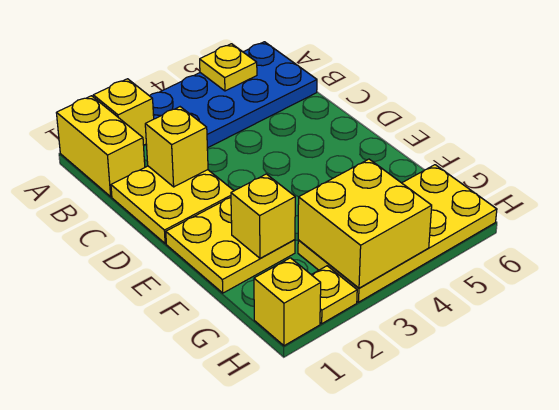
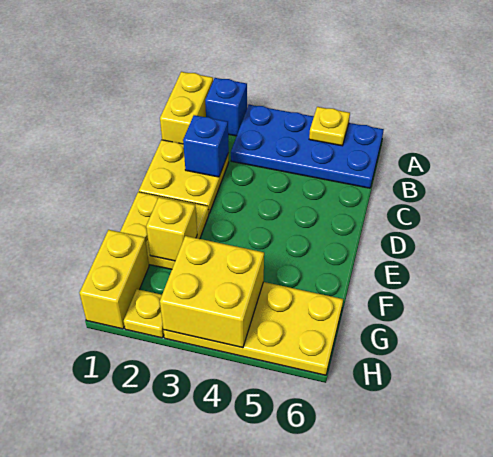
yellow 1x1 brick [93,79,154,145] -> blue 1x1 brick [205,78,247,136]
yellow 1x1 brick [145,107,208,187] -> blue 1x1 brick [183,115,229,177]
yellow 1x1 brick [254,258,321,346] -> yellow 1x2 brick [79,230,149,329]

